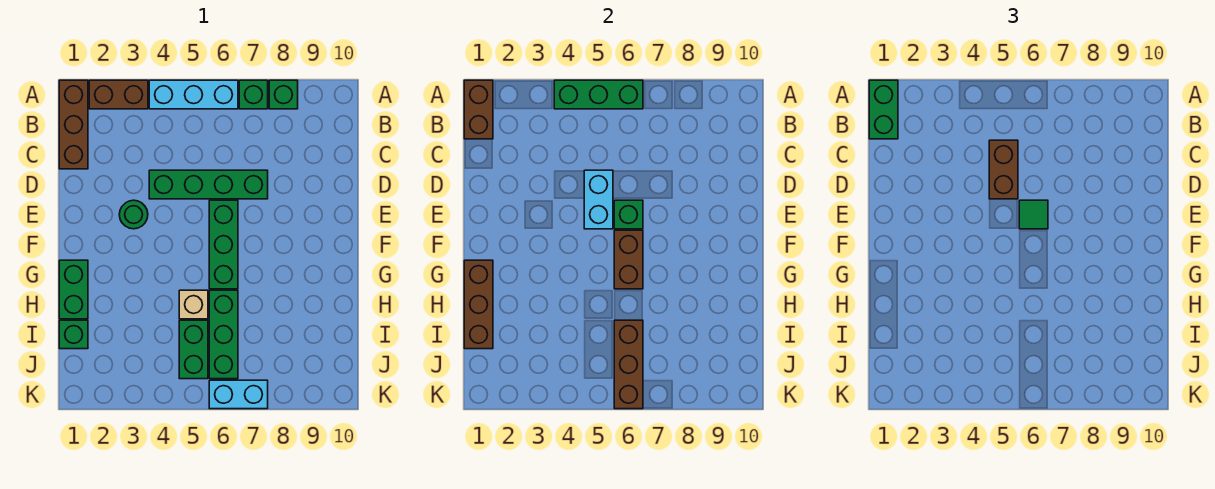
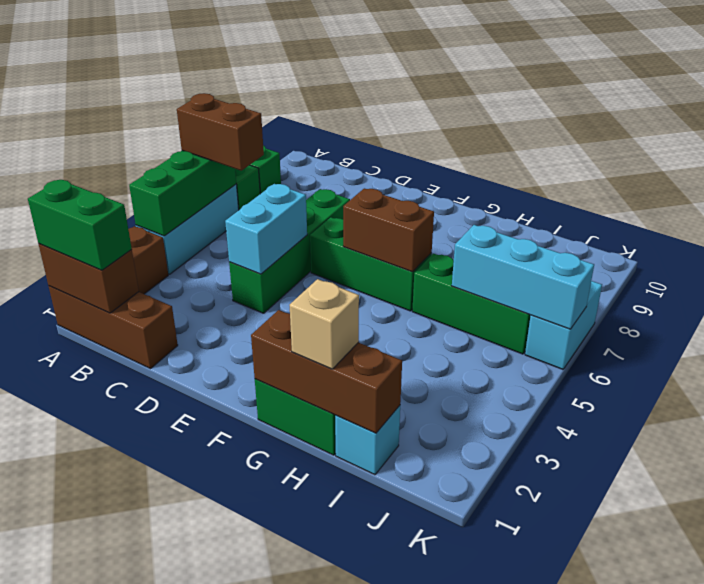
brown 1x2 brick [989,140,1018,199] -> brown 1x2 brick moved to [177,93,264,170]
cyan 1x2 brick [584,170,613,229] -> cyan 1x2 brick turned to [225,184,307,274]
green 1x1 round brick [119,200,148,229] -> none
green 1x1 brick [614,200,643,229] -> none
green 1x1 tile [1019,200,1048,229] -> none
tan 1x1 brick [179,290,208,319] -> tan 1x1 brick moved to [290,279,359,369]
green 1x1 brick [59,320,88,349] -> cyan 1x1 brick [335,406,400,475]
green 1x2 brick [179,320,208,379] -> none
brown 1x3 brick [614,320,643,409] -> cyan 1x3 brick [452,225,594,329]

